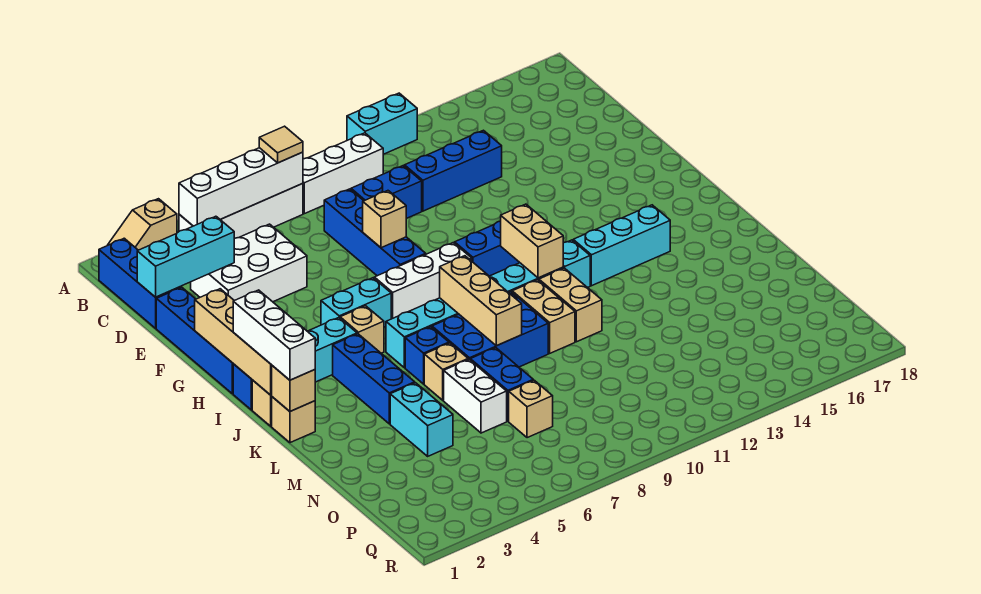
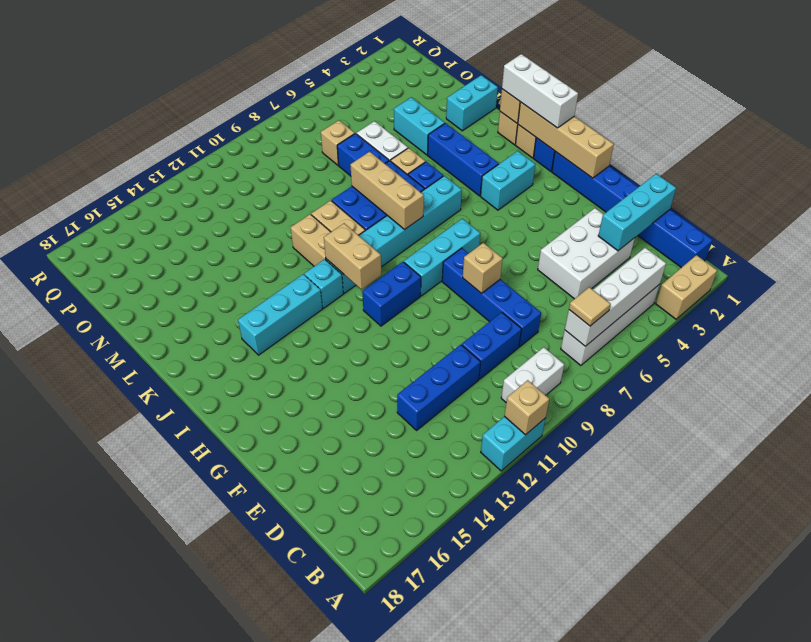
tan 1x2 slope [108,199,177,250] -> tan 1x2 brick [656,255,717,319]
white 1x3 brick [303,133,383,214] -> white 1x2 brick [501,347,564,402]
cyan 1x2 brick [321,278,391,327] -> cyan 1x2 brick moved to [446,75,498,131]
white 1x3 brick [374,243,472,319] -> cyan 1x3 brick [404,219,480,296]
tan 1x1 brick [340,306,384,353] -> tan 1x1 brick moved to [504,380,549,435]

